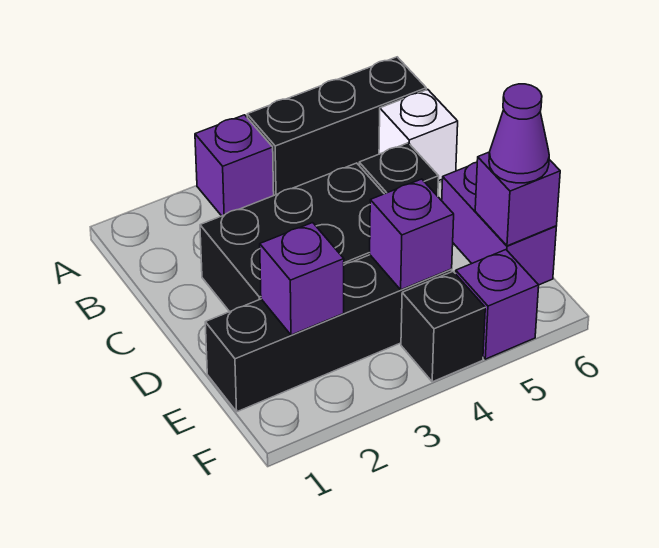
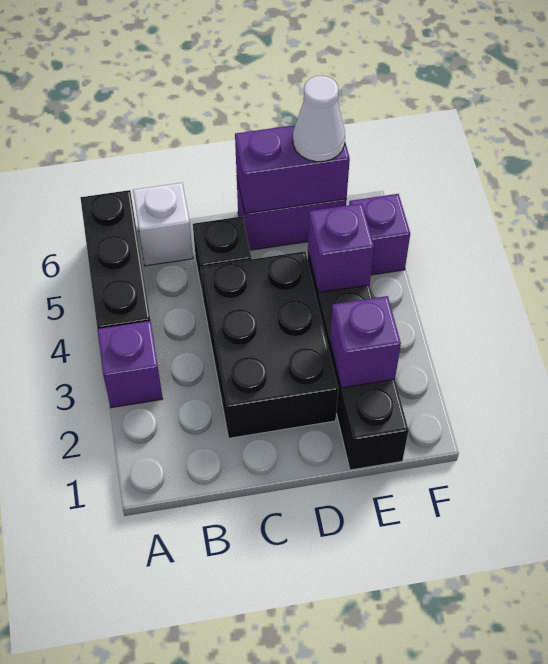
purple 1x1 brick [475,152,560,246] -> purple 1x2 brick [235,125,350,213]
purple 1x1 cone [489,84,549,183] -> white 1x1 cone [293,76,345,162]
black 1x1 brick [401,272,485,382] -> none

